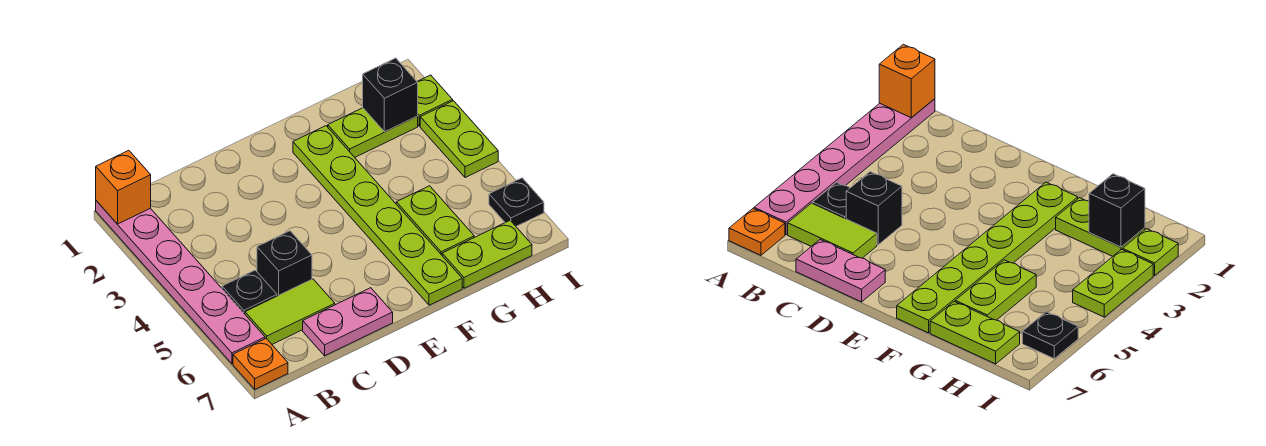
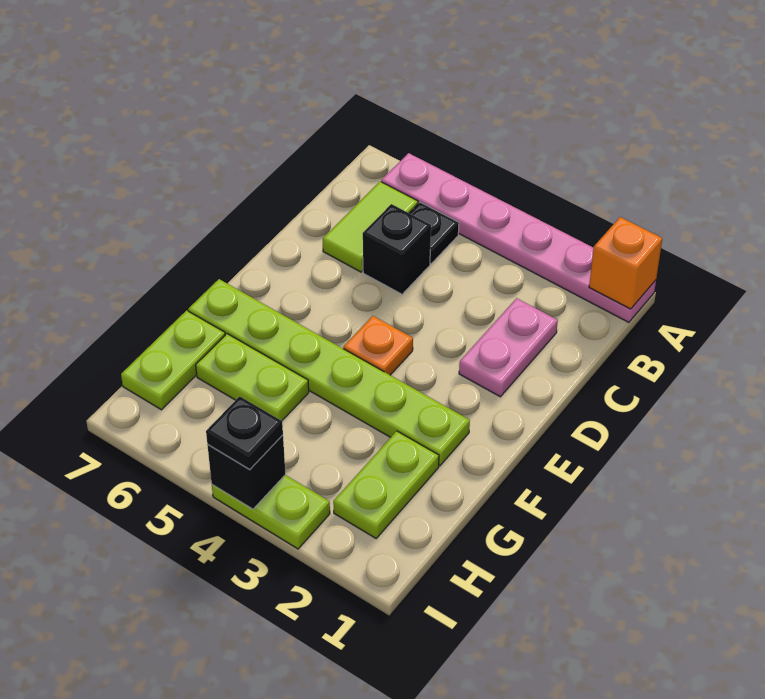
orange 1x1 plate [233,339,288,389] -> orange 1x1 plate moved to [343,316,413,375]
pink 1x2 plate [303,288,393,356] -> pink 1x2 plate moved to [459,298,558,397]
black 1x1 brick [363,58,418,132] -> black 1x1 brick moved to [207,435,285,509]
lime 1x1 plate [417,75,453,126] -> none
black 1x1 plate [489,178,544,226] -> black 1x1 plate moved to [206,396,283,470]

